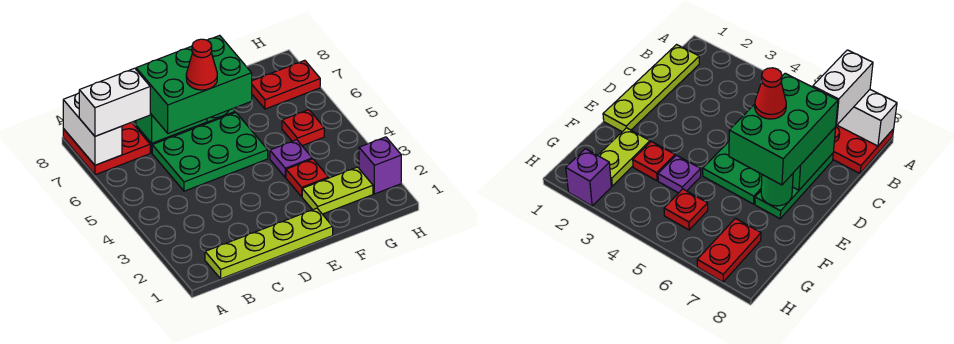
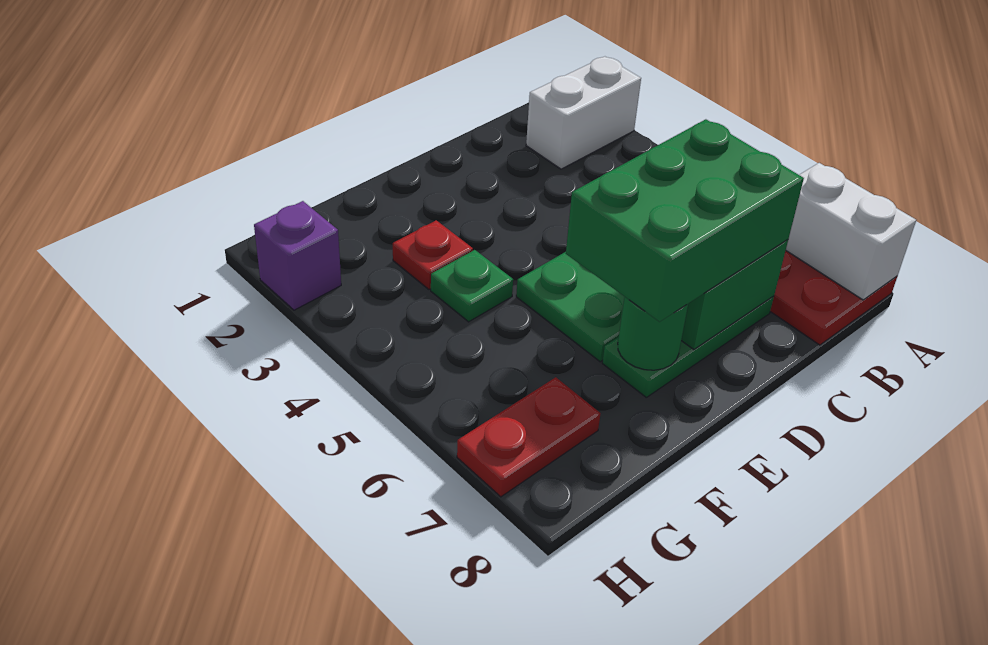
white 1x2 brick [79,68,150,136] -> white 1x2 brick moved to [526,57,641,169]
lime 1x4 plate [205,208,333,279] -> none
red 1x1 cone [186,39,217,90] -> none
lime 1x2 plate [302,167,373,214] -> none
purple 1x1 plate [270,140,312,177] -> green 1x1 plate [431,250,513,322]
red 1x1 plate [282,110,324,146] -> none

